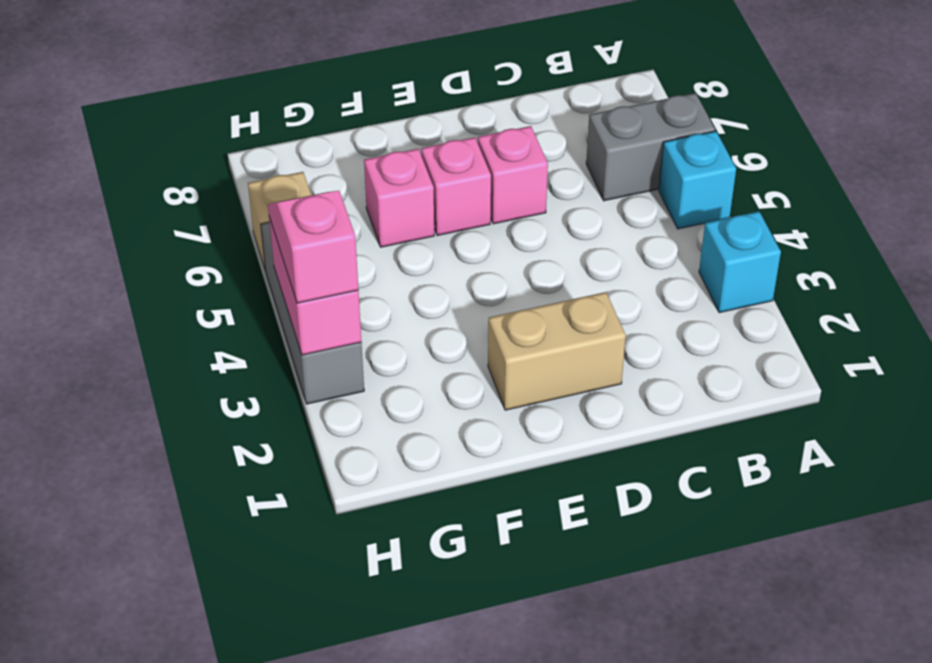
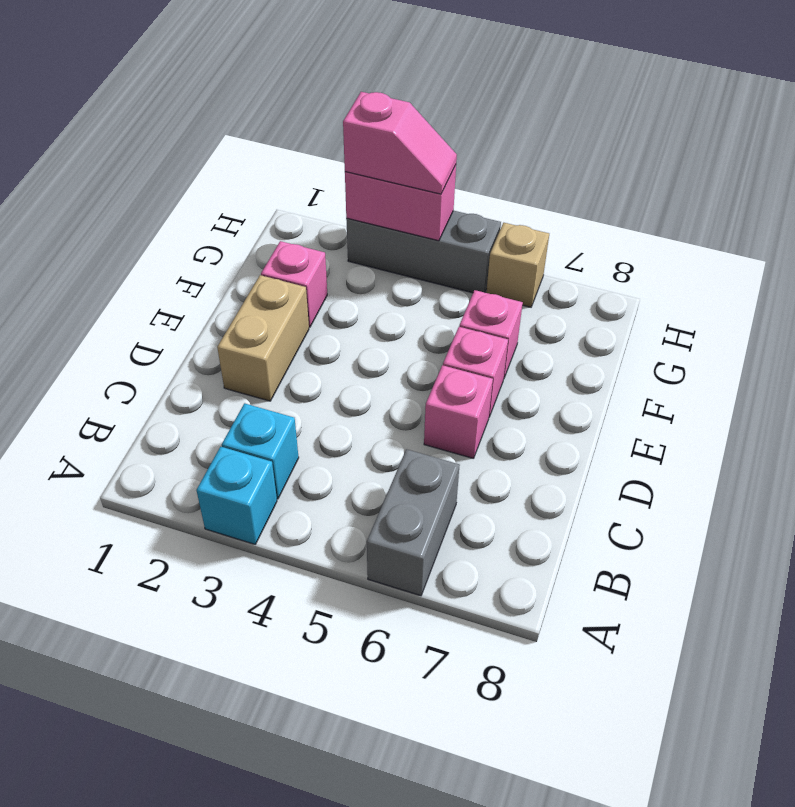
cyan 1x1 brick [659,131,736,229] -> cyan 1x1 brick moved to [222,403,299,499]
none -> pink 1x1 brick [261,241,327,327]

